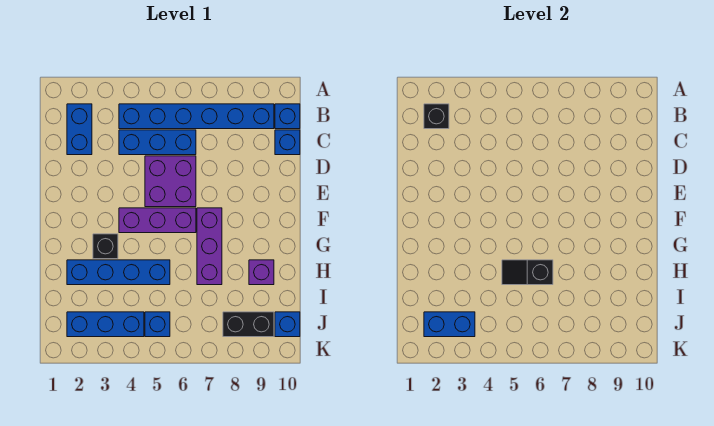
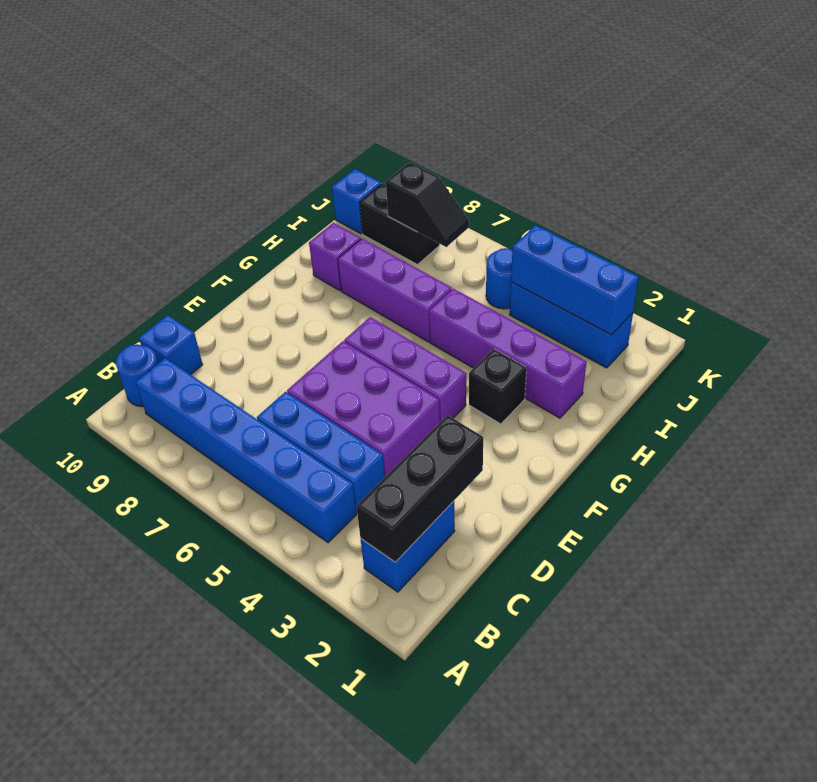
black 1x1 brick [424,104,449,129] -> black 1x3 brick [356,415,483,562]
blue 1x1 brick [275,104,300,129] -> blue 1x1 round brick [116,344,158,407]
purple 2x2 brick [145,156,196,207] -> purple 2x3 brick [287,341,440,477]
purple 1x3 brick [197,208,222,285] -> purple 1x3 brick turned to [338,239,452,342]
blue 1x4 brick [67,260,170,285] -> purple 1x4 brick [429,288,586,418]
black 1x2 slope [502,260,553,285] -> black 1x2 slope moved to [386,162,469,247]
blue 1x2 brick [424,312,475,337] -> blue 1x3 brick [511,225,639,335]
blue 1x1 brick [145,312,170,337] -> blue 1x1 round brick [486,248,512,309]

